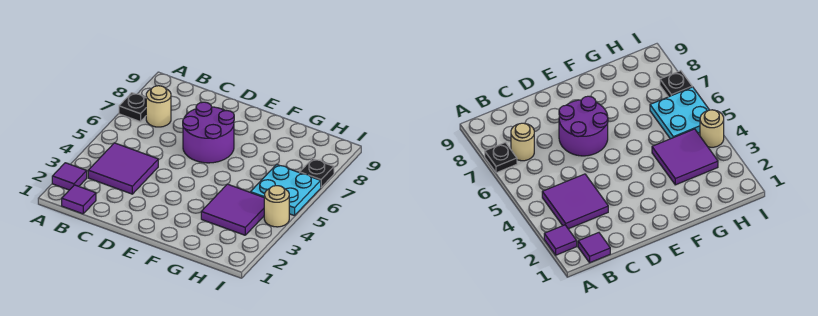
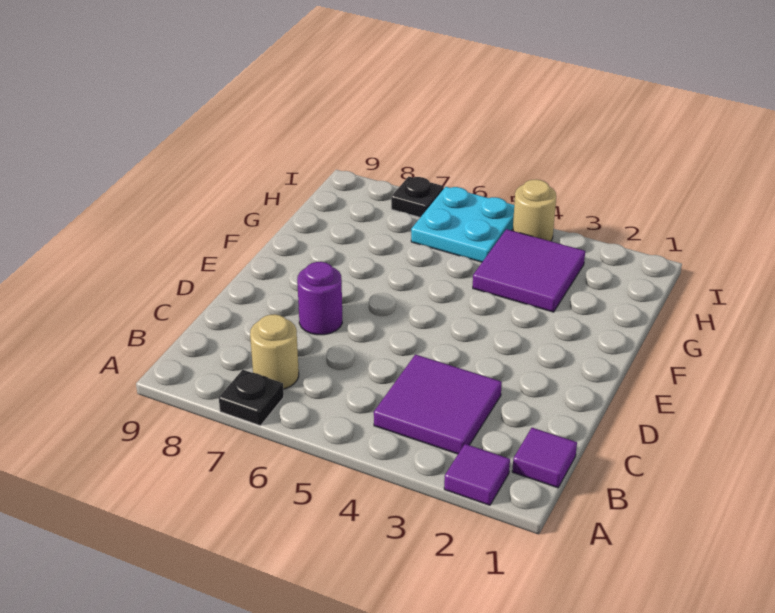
purple 2x2 round brick [183,102,234,163] -> purple 1x1 round brick [297,262,342,335]

